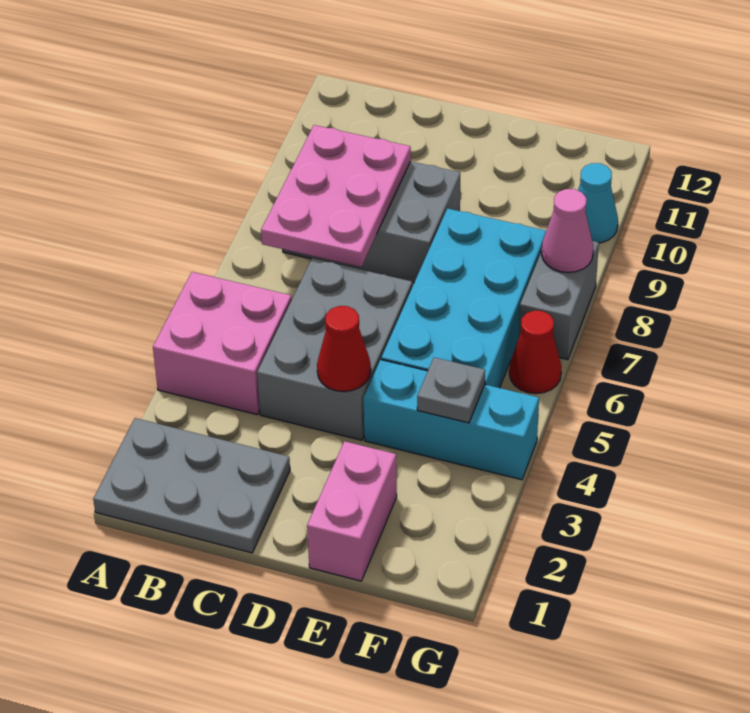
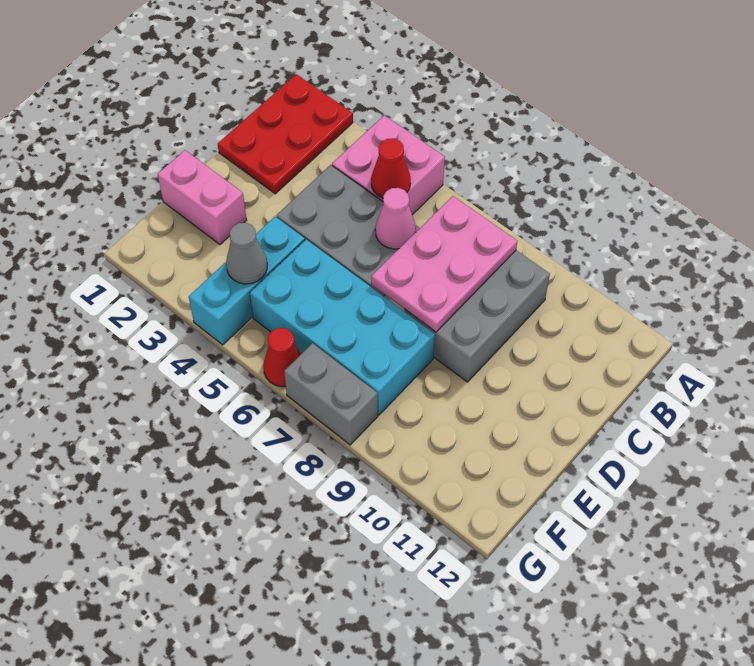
grey 2x3 plate [93,418,290,553] -> red 2x3 plate [218,74,353,194]
pink 2x3 plate [261,125,411,267] -> pink 2x3 plate turned to [371,196,517,332]
red 1x1 cone [317,306,371,392] -> red 1x1 cone moved to [371,138,411,198]
grey 1x1 plate [417,357,485,423] -> grey 1x1 cone [226,223,267,284]
pink 1x1 cone [542,189,593,273] -> pink 1x1 cone moved to [375,188,416,249]
cyan 1x1 cone [578,163,618,243] -> none

